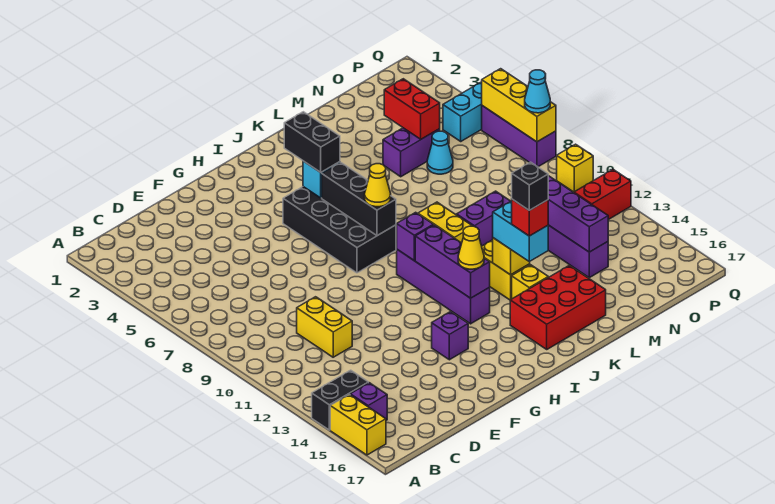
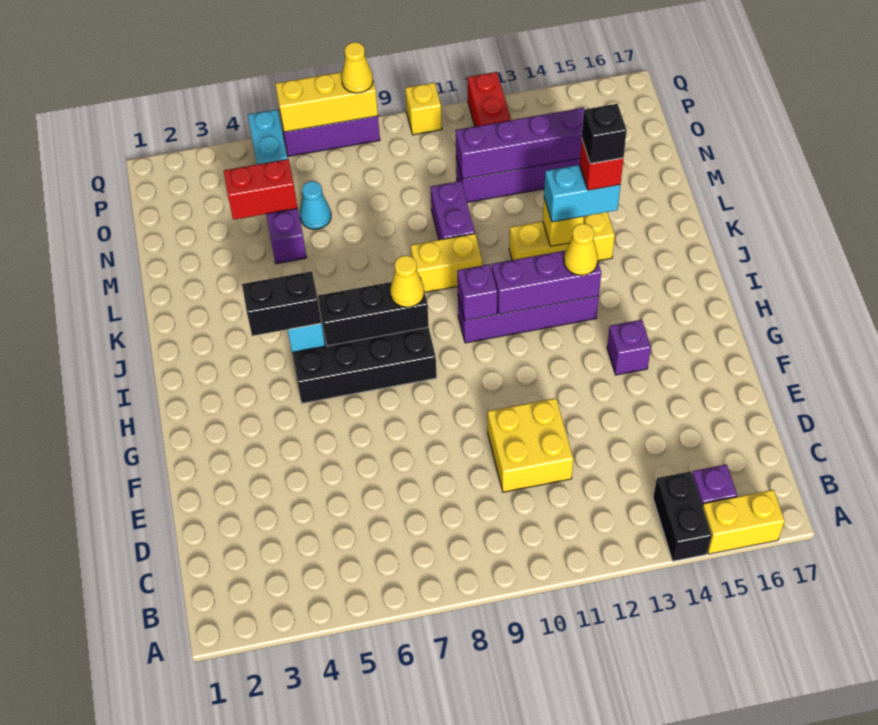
yellow 1x2 brick [297,297,352,357] -> yellow 2x2 brick [488,398,573,492]
red 2x3 brick [510,266,606,349] -> none
cyan 1x1 cone [525,70,550,113] -> yellow 1x1 cone [342,42,373,93]

